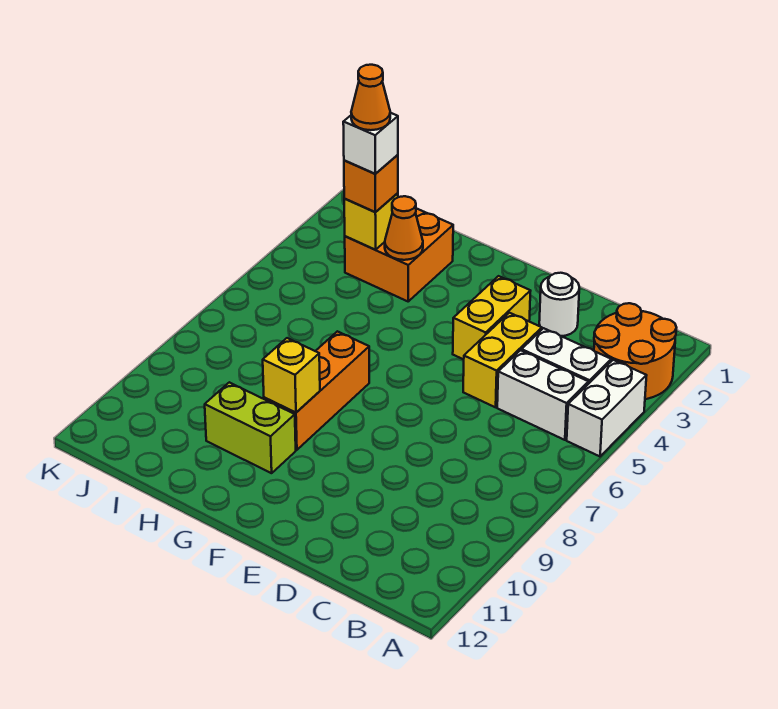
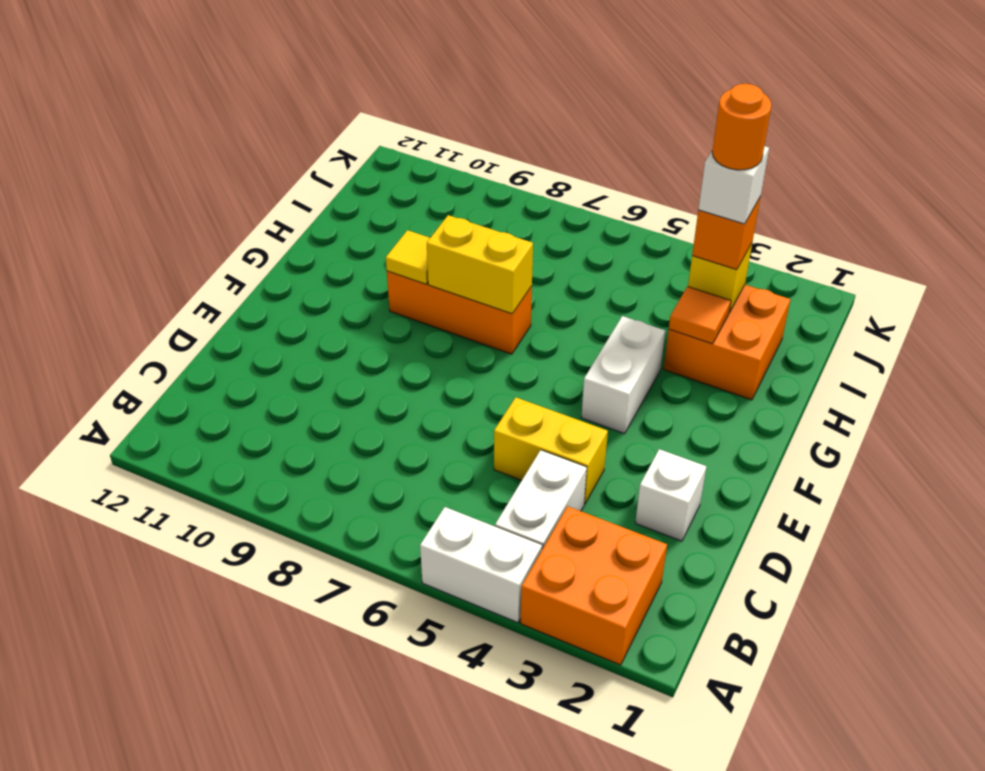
orange 2x2 round brick [594,303,677,399] -> orange 2x2 brick [521,506,667,665]
white 1x2 brick [497,350,589,440] -> white 1x2 brick moved to [581,316,665,434]
white 1x1 round brick [539,273,579,336] -> white 1x1 brick [635,449,706,541]
yellow 1x2 brick [453,276,530,360] -> yellow 1x2 brick moved to [427,215,533,314]
yellow 1x1 brick [263,338,320,413] -> yellow 1x1 tile [386,230,430,284]
lime 1x2 brick [205,382,296,473] -> none
orange 1x1 cone [385,196,423,260] -> orange 1x1 tile [669,287,731,344]
orange 1x1 cone [351,65,390,130] -> orange 1x1 round brick [712,84,771,170]

